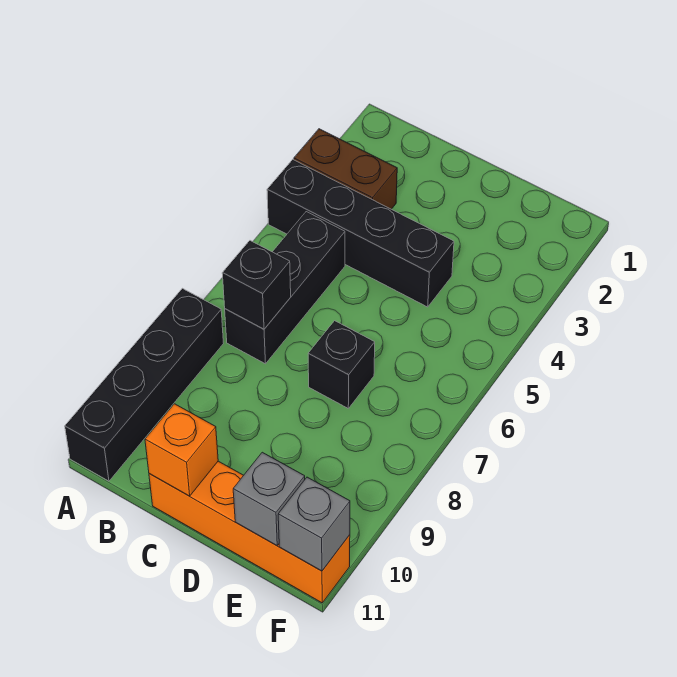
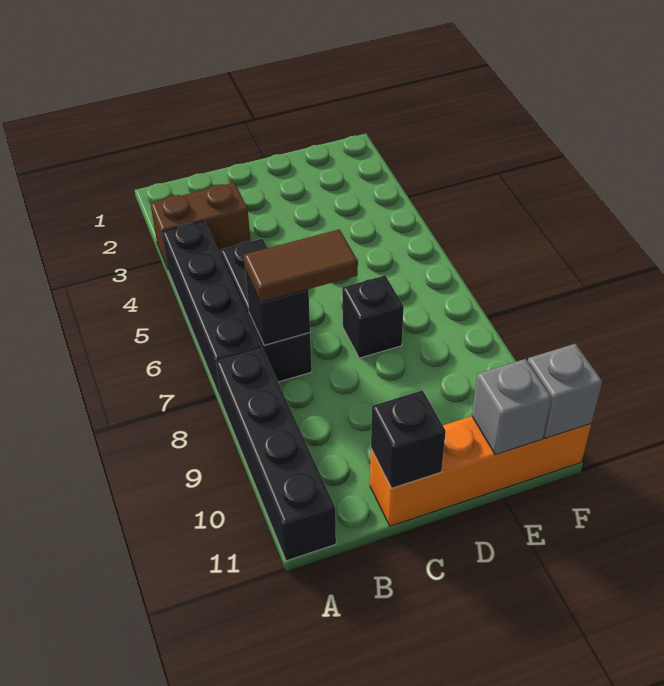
black 1x4 brick [267,160,454,307] -> black 1x4 brick turned to [162,221,262,399]
none -> brown 1x2 tile [244,229,358,302]
orange 1x1 brick [145,404,218,496] -> black 1x1 brick [371,390,446,488]

